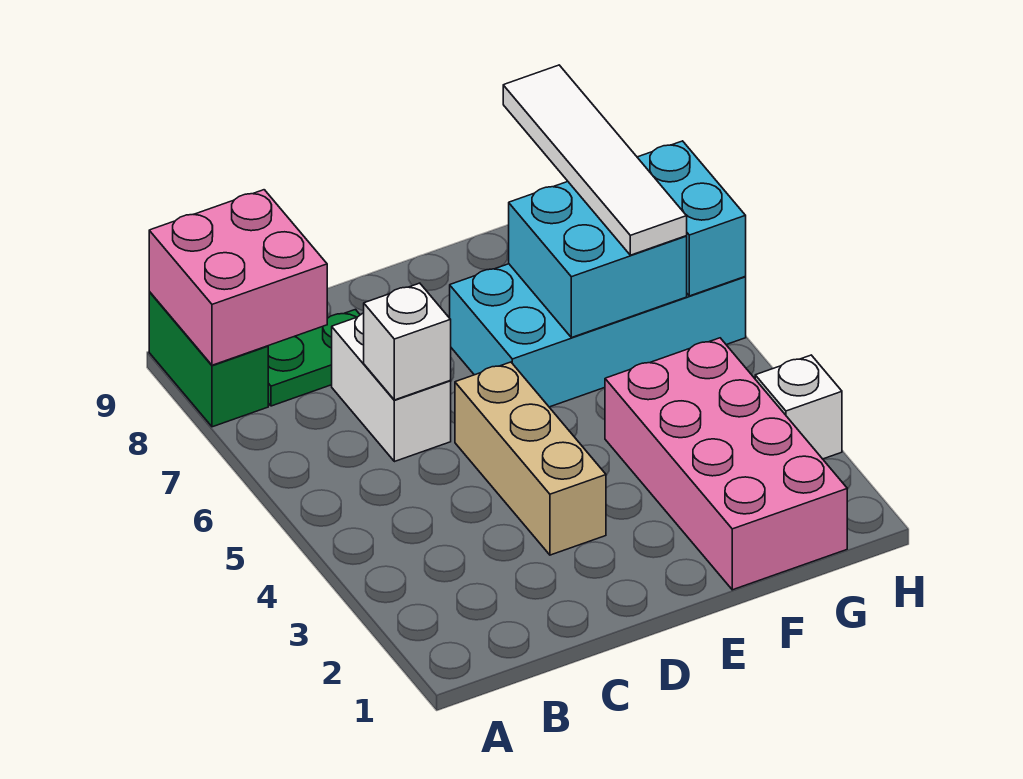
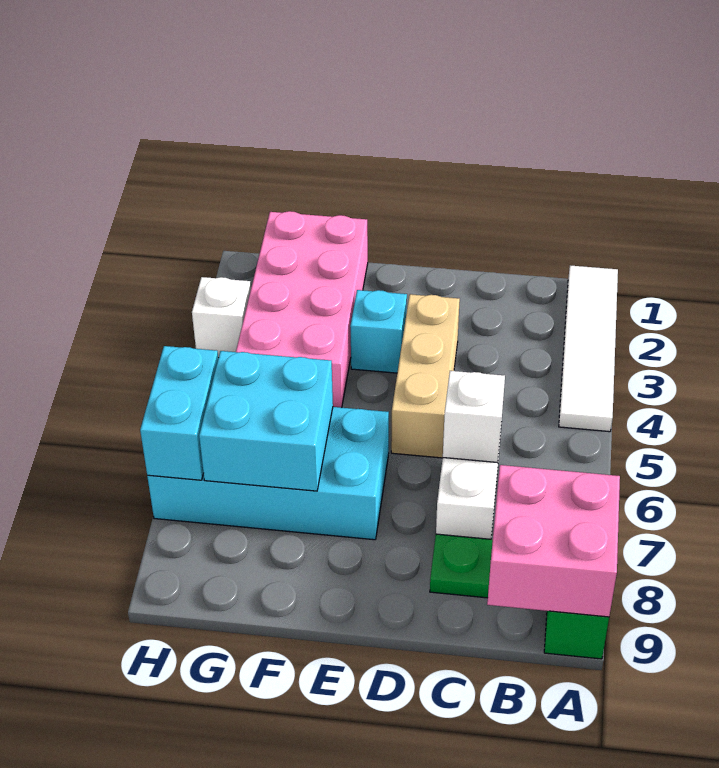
none -> cyan 1x1 brick [350,290,407,373]
white 1x4 tile [503,65,687,255] -> white 1x4 tile moved to [559,265,618,432]

